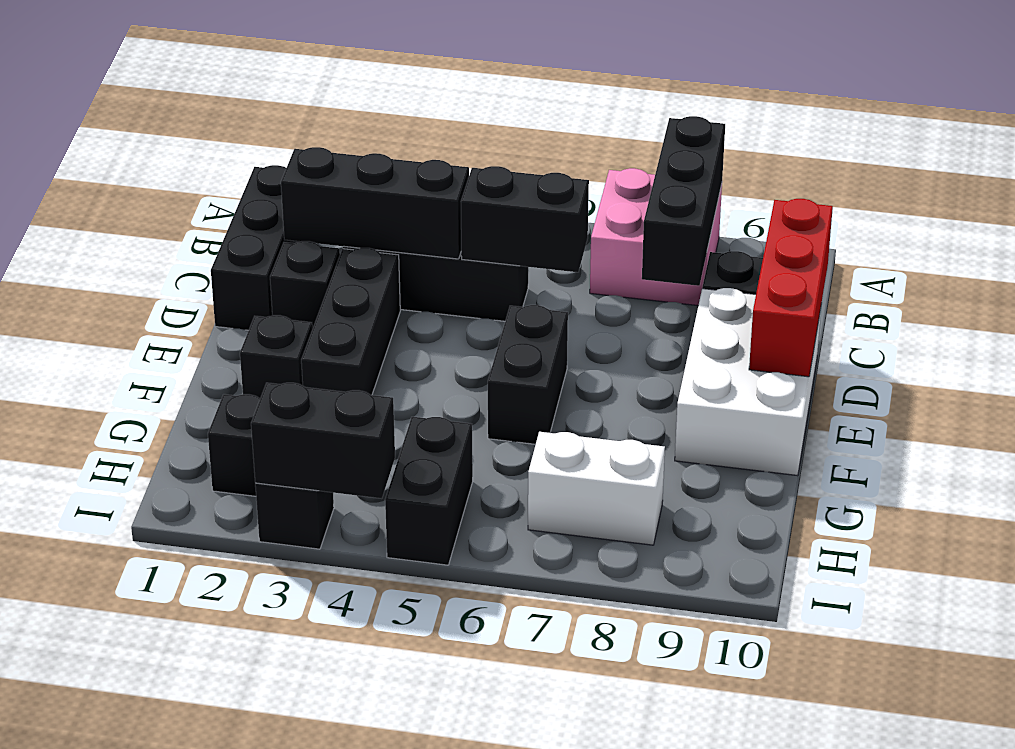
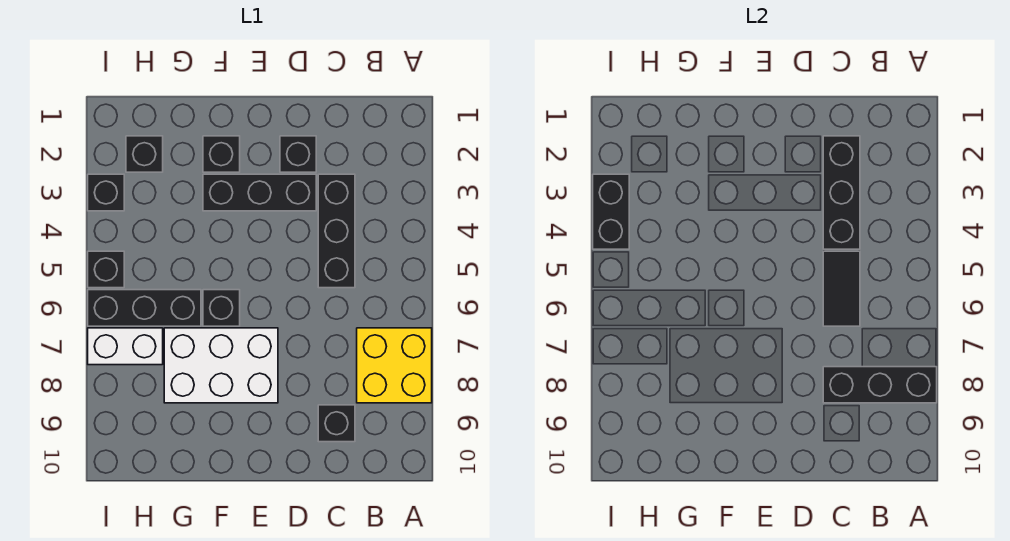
pink 2x2 brick [590,168,722,306] -> yellow 2x2 brick [357,328,432,403]
black 1x3 brick [211,165,299,330] -> black 1x3 brick moved to [88,290,201,326]
black 1x2 brick [461,166,589,272] -> black 1x2 tile [823,251,860,326]
red 1x3 brick [749,199,833,377] -> none
white 2x3 brick [675,288,821,476] -> white 2x3 brick moved to [164,328,278,403]
black 1x2 brick [488,305,568,444] -> black 1x1 brick [203,290,240,326]
black 1x2 brick [385,417,473,565] -> black 1x1 brick [88,251,124,288]
white 1x2 brick [528,432,665,545] -> white 1x2 brick turned to [88,328,163,365]

